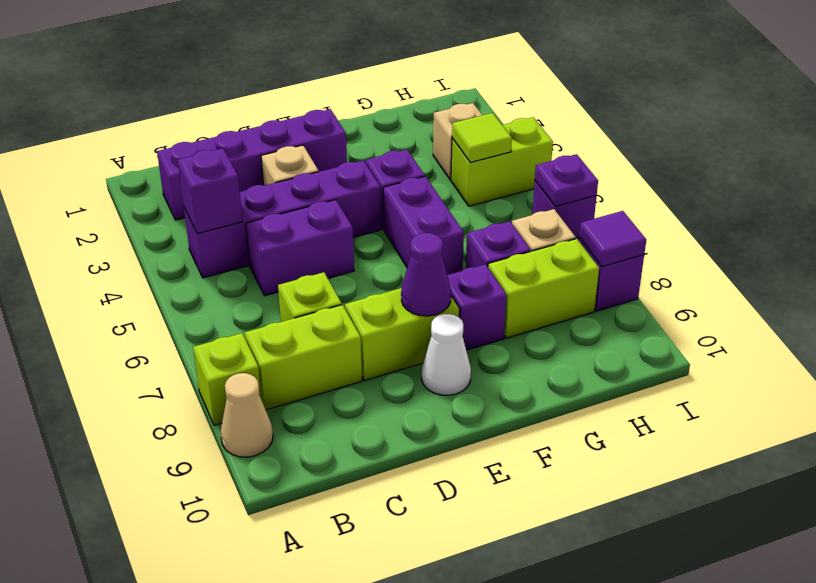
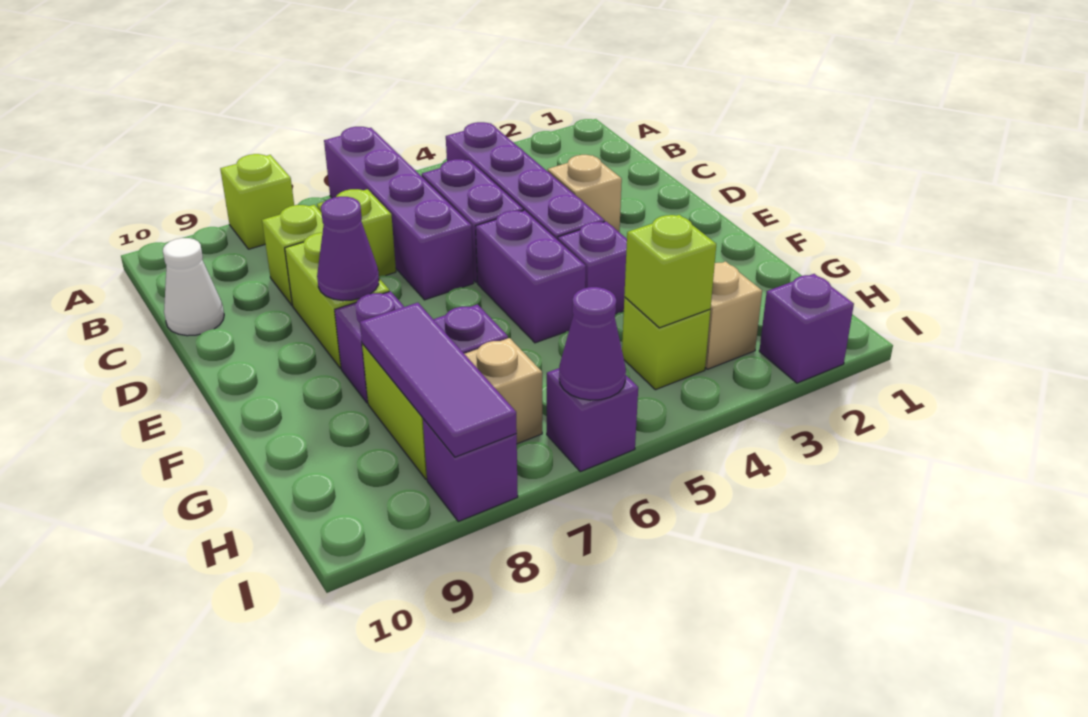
tan 1x1 cone [220,373,273,457] -> none
purple 1x4 brick [157,109,347,220] -> purple 1x4 brick moved to [324,127,474,300]
purple 1x1 brick [178,149,242,234] -> purple 1x1 brick moved to [759,274,854,383]
lime 1x2 brick [245,305,362,410] -> lime 1x1 brick [262,205,324,305]
white 1x1 cone [421,314,471,395] -> white 1x1 cone moved to [163,238,224,336]
purple 1x2 brick [383,176,464,275] -> purple 1x2 brick turned to [476,210,586,343]
lime 1x2 brick [451,117,553,206] -> lime 1x1 brick [622,298,710,390]
lime 1x1 tile [452,113,512,162] -> lime 1x1 brick [624,215,716,328]
purple 1x1 plate [535,154,598,206] -> purple 1x1 cone [559,287,626,400]
purple 1x1 tile [579,211,646,267] -> purple 1x3 tile [360,303,517,457]

